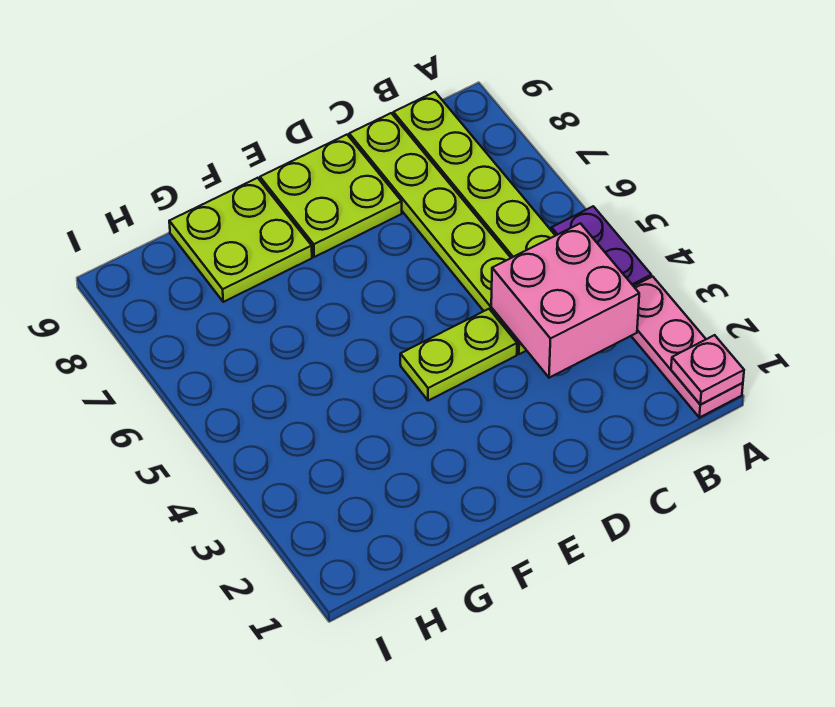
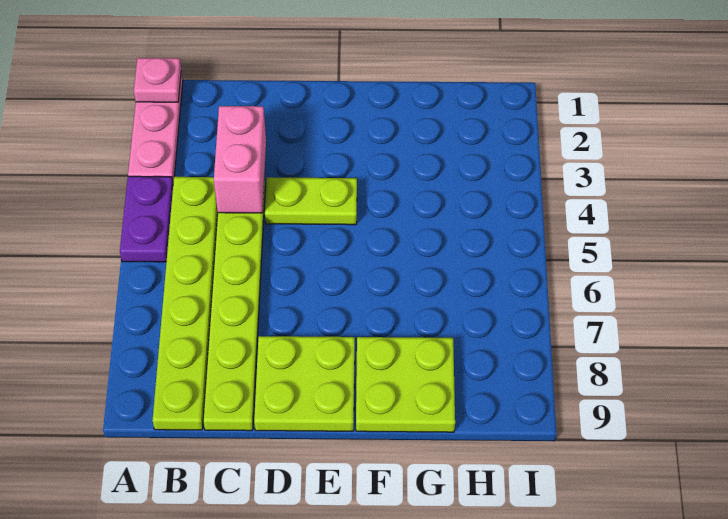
pink 2x2 brick [491,223,639,378] -> pink 1x2 brick [214,106,266,213]

